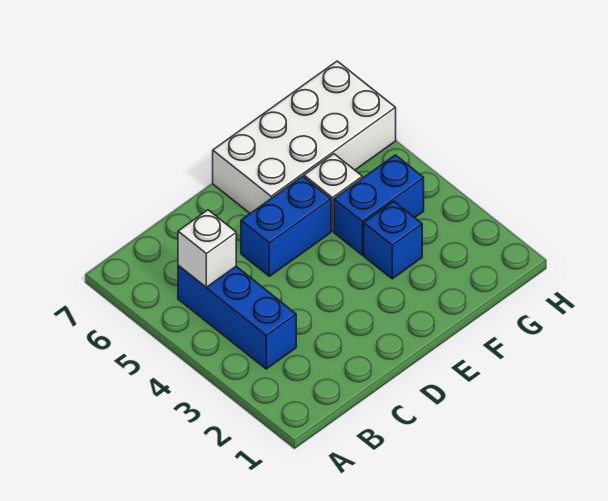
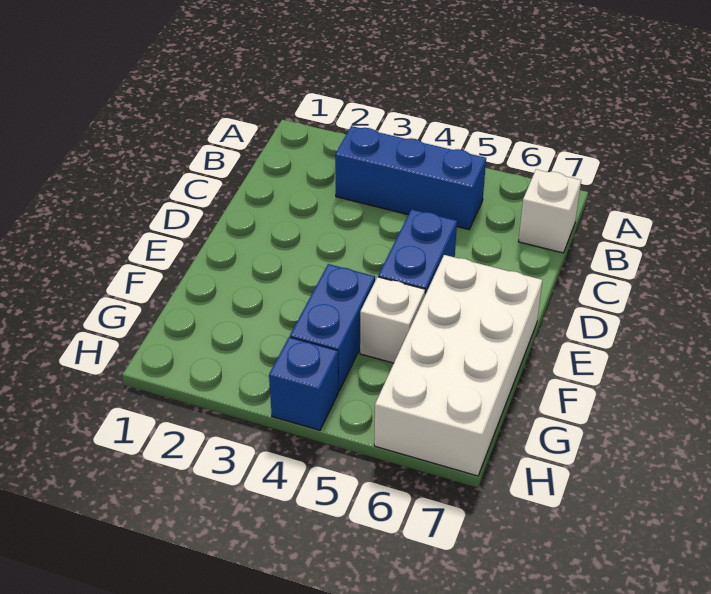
white 1x1 brick [178,210,236,287] -> white 1x1 brick moved to [518,169,581,253]
blue 1x1 brick [364,201,422,279] -> blue 1x1 brick moved to [269,337,338,430]

